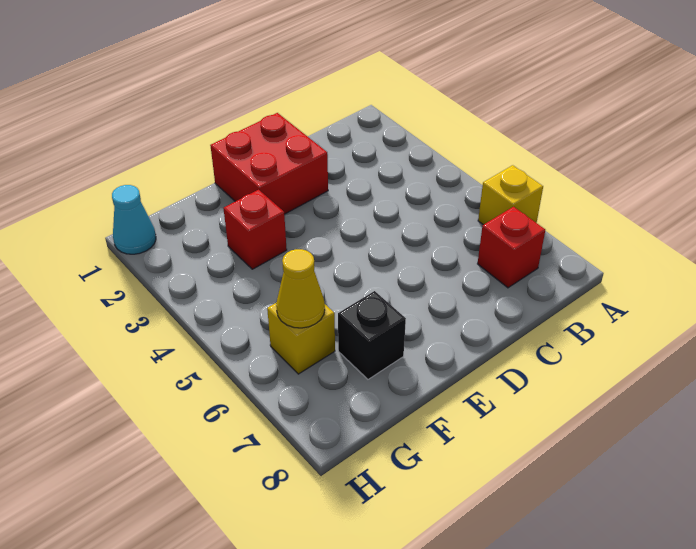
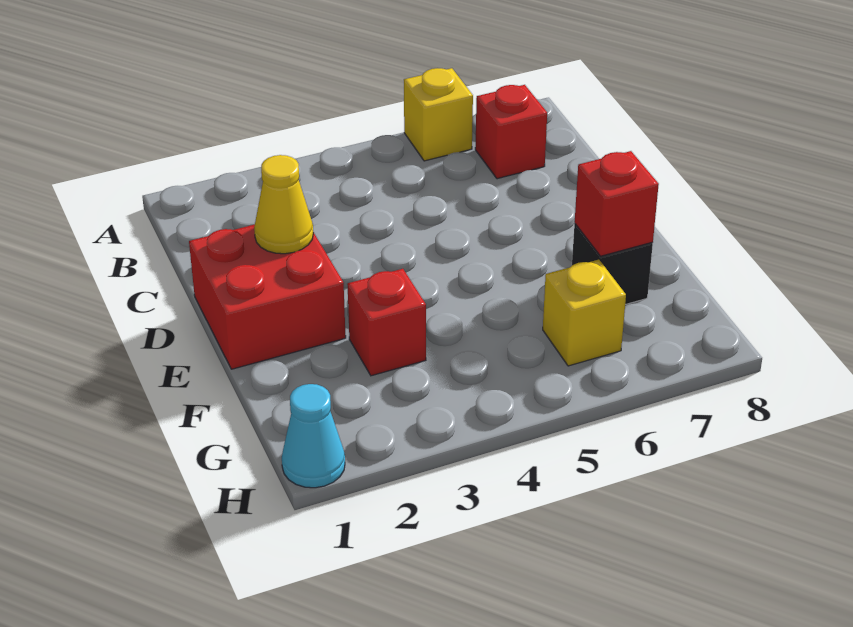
none -> red 1x1 brick [575,151,659,256]
yellow 1x1 cone [276,249,325,328] -> yellow 1x1 cone moved to [254,155,313,254]

